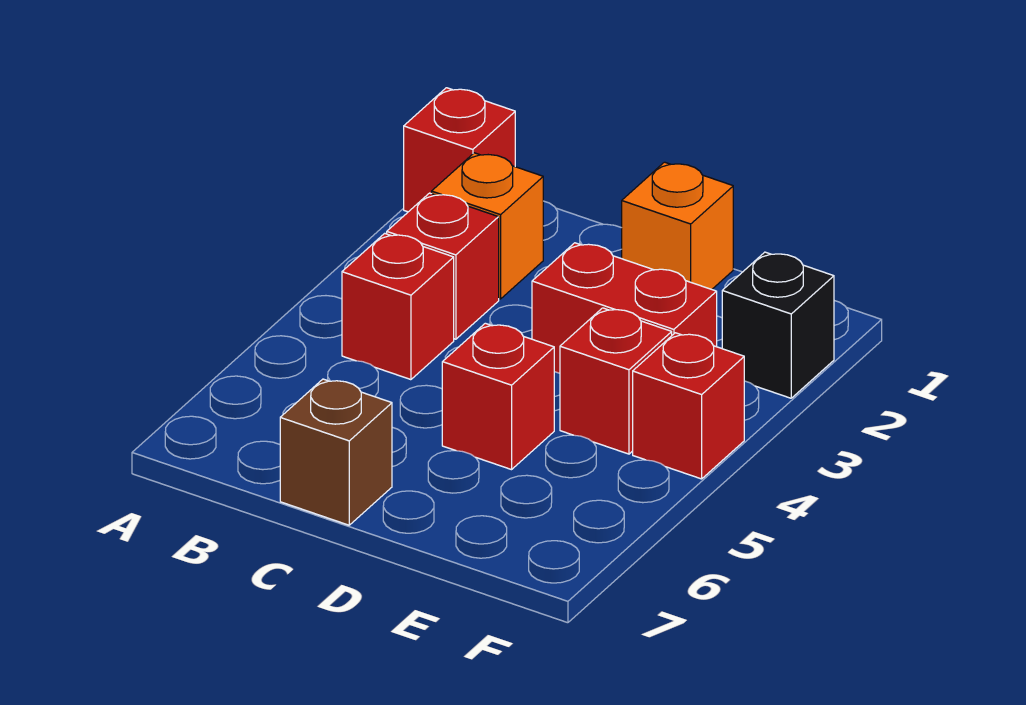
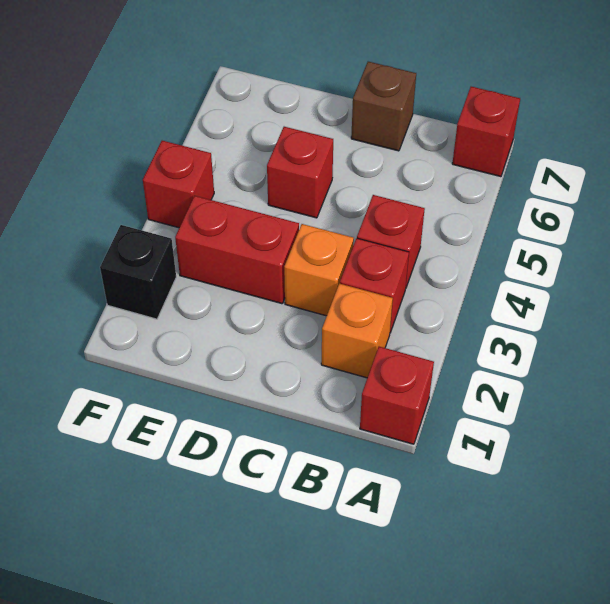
orange 1x1 brick [622,162,733,289] -> orange 1x1 brick moved to [284,224,354,316]
red 1x1 brick [560,308,672,454] -> red 1x1 brick moved to [452,87,520,177]

